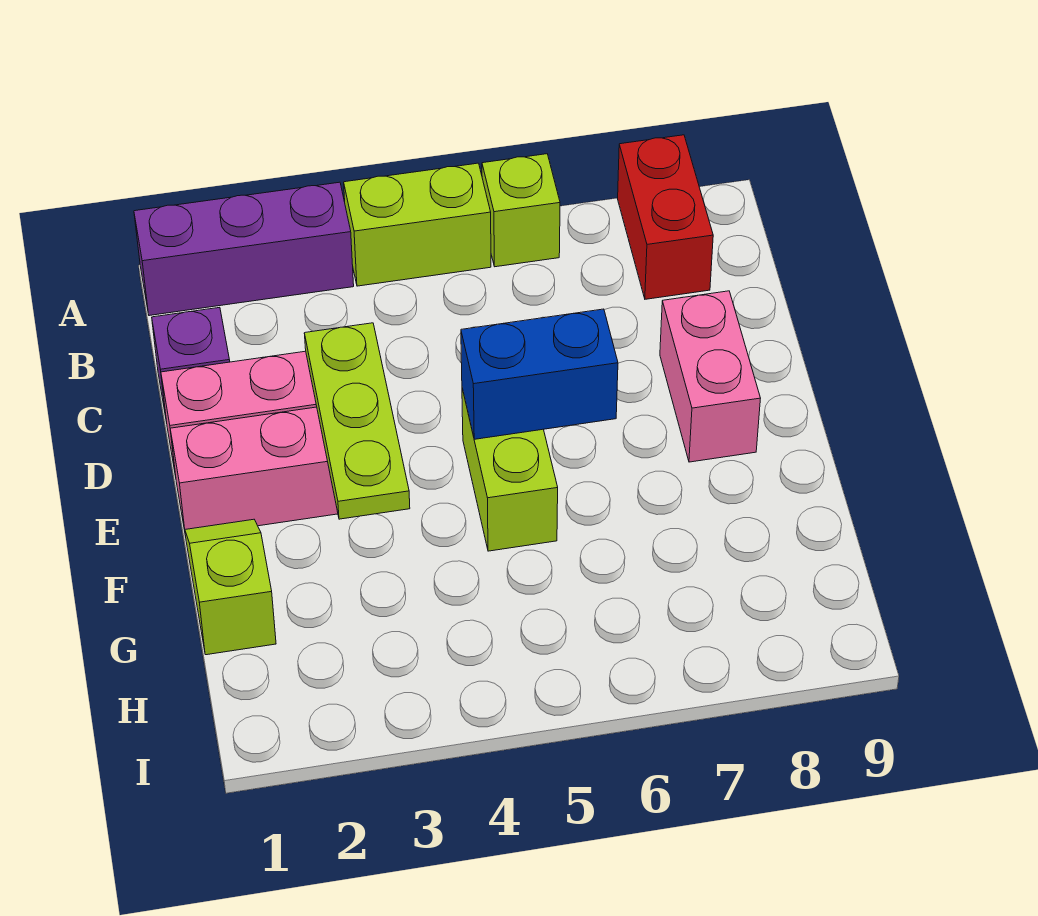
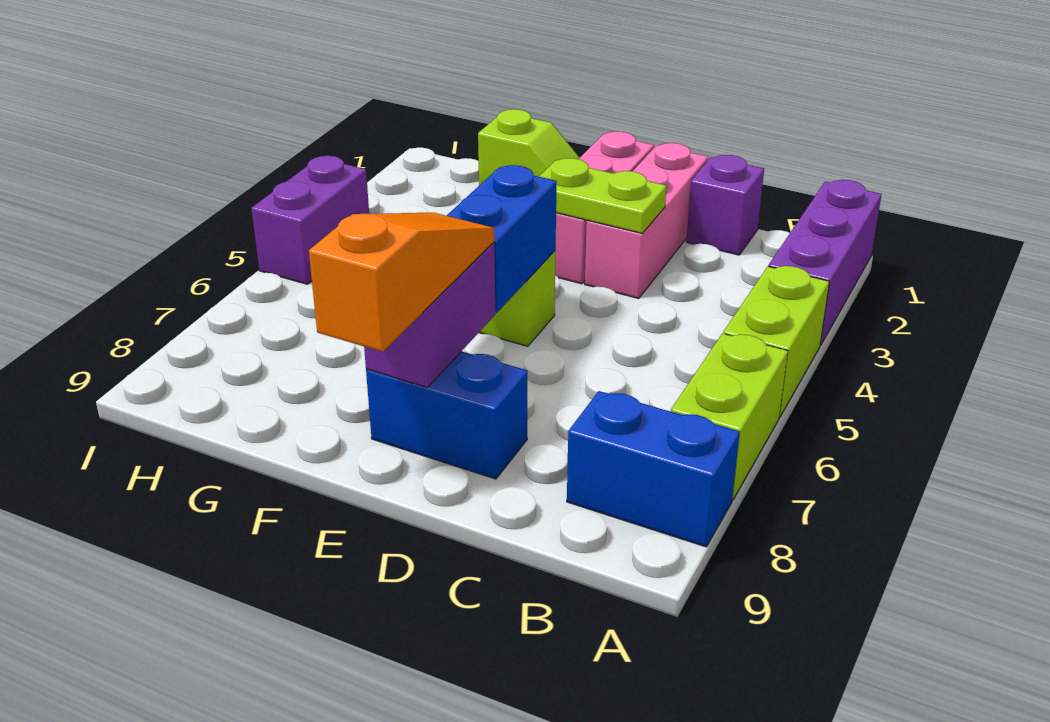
lime 1x1 brick [482,154,560,267] -> lime 1x2 brick [671,333,788,500]
red 1x2 brick [618,135,713,299] -> blue 1x2 brick [567,391,740,547]
lime 1x3 plate [304,323,410,519] -> lime 1x2 plate [539,158,666,234]
pink 1x2 brick [660,291,760,462] -> blue 1x2 brick [366,351,527,479]
none -> purple 1x2 brick [364,243,495,388]
none -> orange 1x3 slope [309,213,494,352]
none -> purple 1x2 brick [251,156,369,284]

